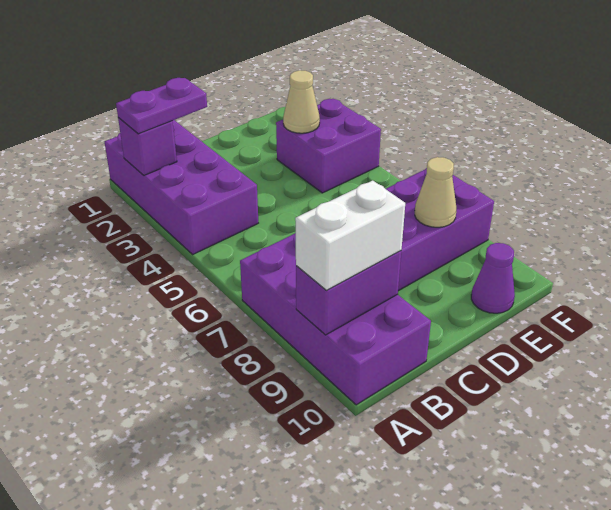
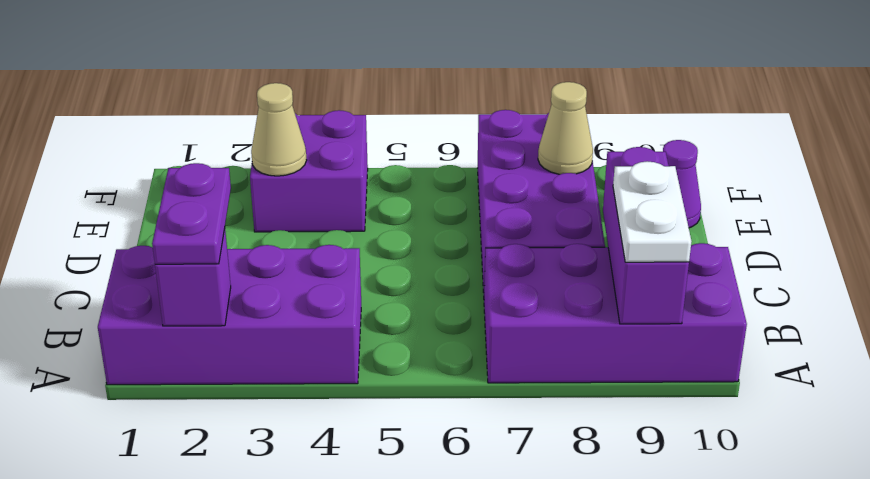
purple 1x2 brick [296,251,401,335] -> purple 1x3 brick [603,147,689,324]
white 1x2 brick [295,181,405,290] -> white 1x2 plate [613,161,691,262]

